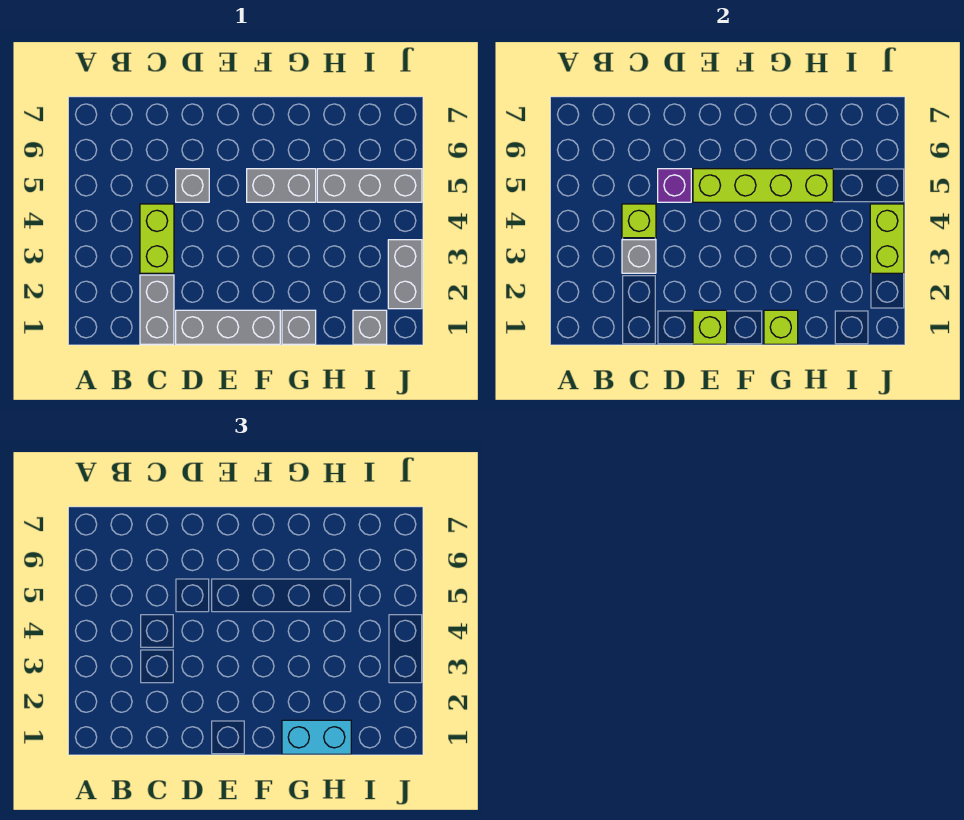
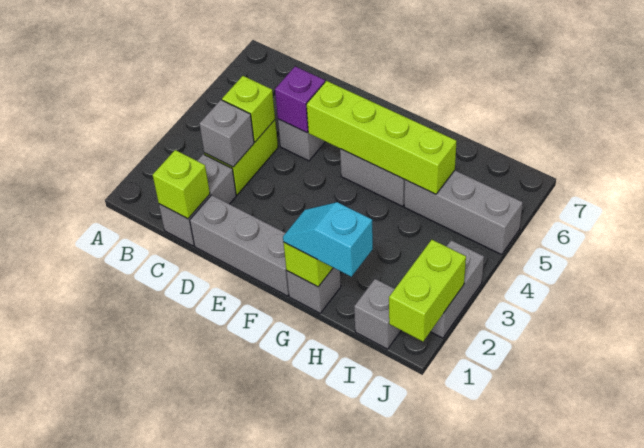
lime 1x1 brick [693,310,727,344] -> lime 1x1 brick moved to [153,150,210,219]
cyan 1x2 brick [282,720,351,754] -> cyan 1x2 slope [283,202,373,277]
lime 1x2 brick [870,204,904,273] -> lime 1x2 brick moved to [389,240,466,341]

